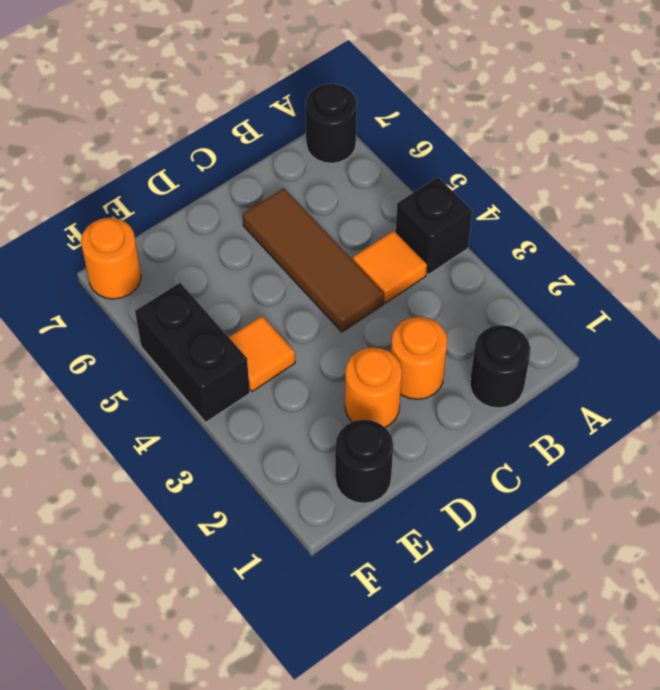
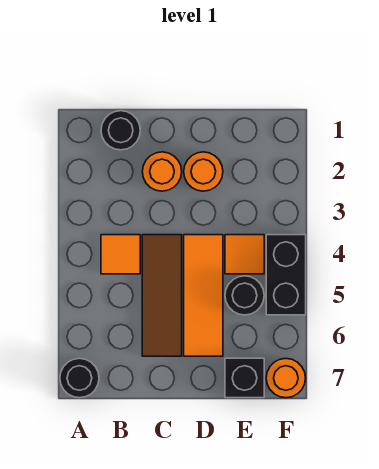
black 1x1 brick [396,177,472,275] -> black 1x1 brick moved to [225,358,264,398]
none -> orange 1x3 tile [184,235,223,356]
black 1x1 round brick [335,420,393,503] -> black 1x1 round brick moved to [225,276,264,315]

